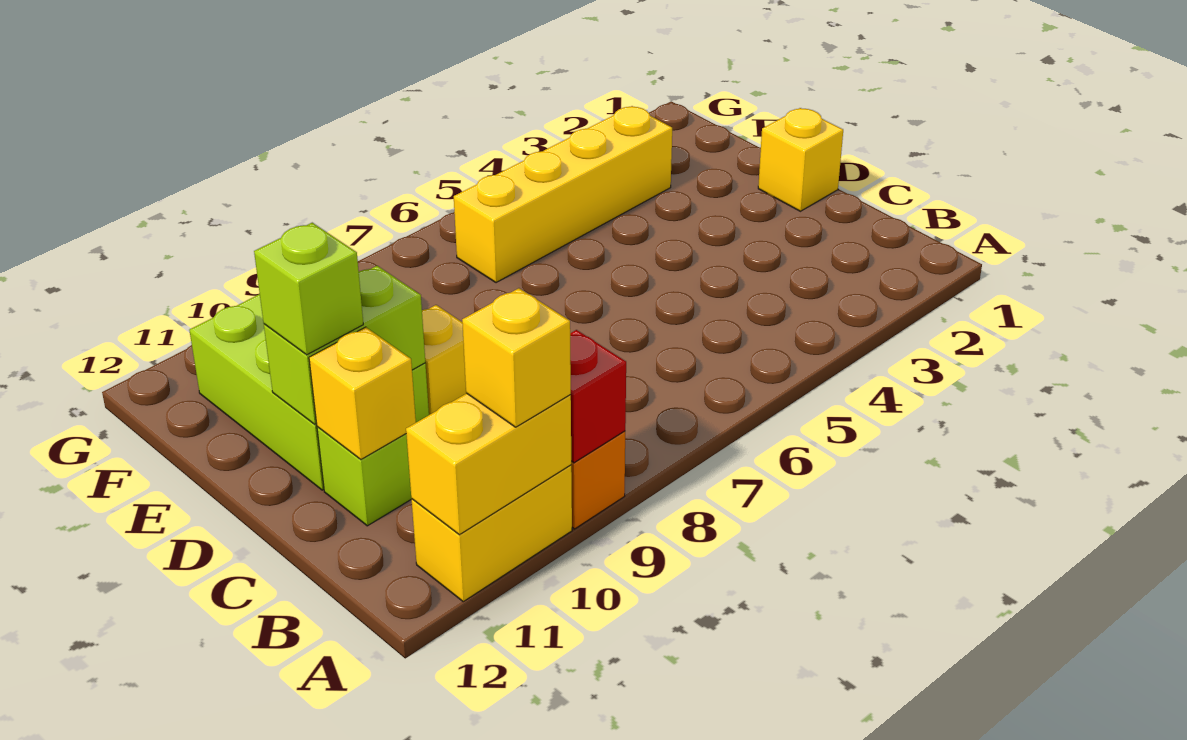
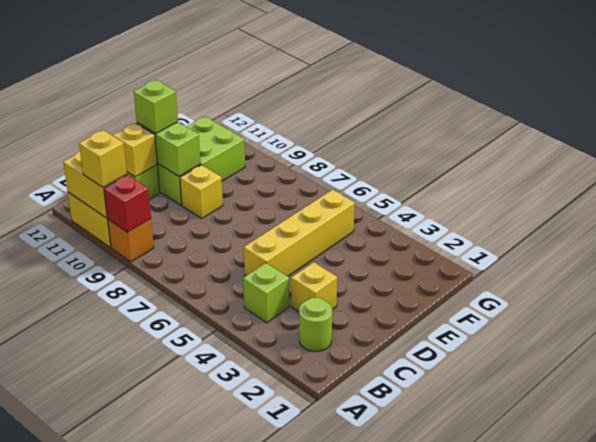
none -> lime 1x1 round brick [299,298,332,351]
none -> lime 1x1 brick [243,263,289,323]
yellow 1x1 brick [758,108,843,211] -> yellow 1x1 brick moved to [291,262,337,312]
yellow 1x4 brick [454,106,672,283] -> yellow 1x4 brick turned to [244,190,355,276]

